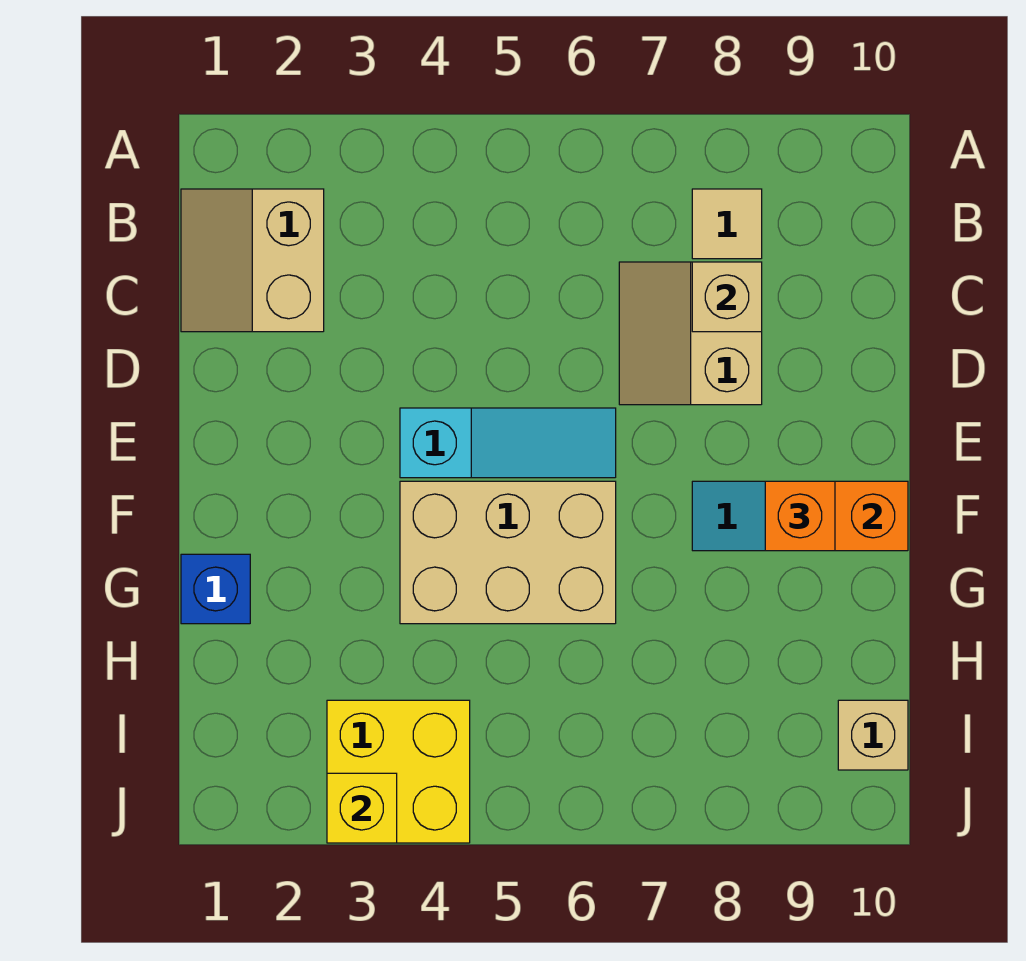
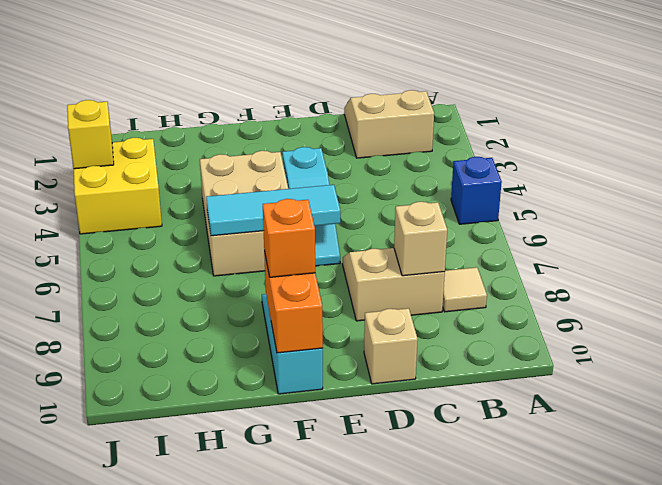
none -> cyan 1x3 tile [206,185,340,236]
blue 1x1 brick [181,554,250,624] -> blue 1x1 brick moved to [451,157,502,224]
tan 1x1 brick [838,700,908,770] -> tan 1x1 brick moved to [364,308,418,384]

